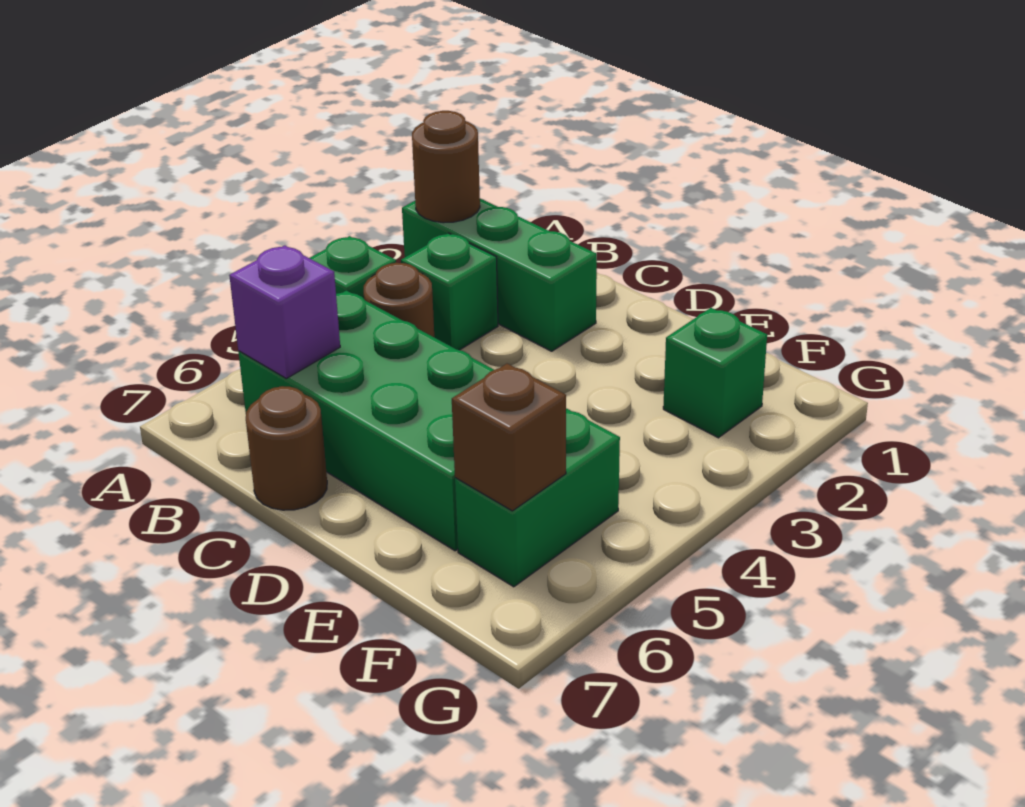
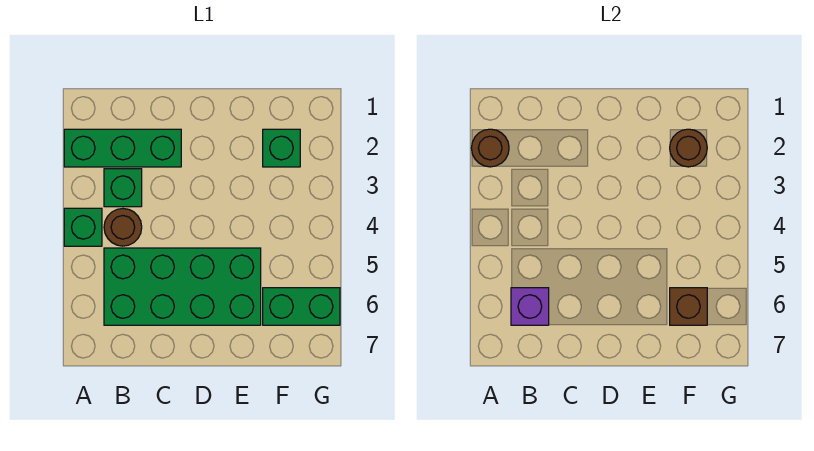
brown 1x1 round brick [246,386,327,510] -> brown 1x1 round brick moved to [670,129,707,167]
green 1x2 brick [455,408,620,587] -> green 1x2 brick turned to [263,288,340,325]

